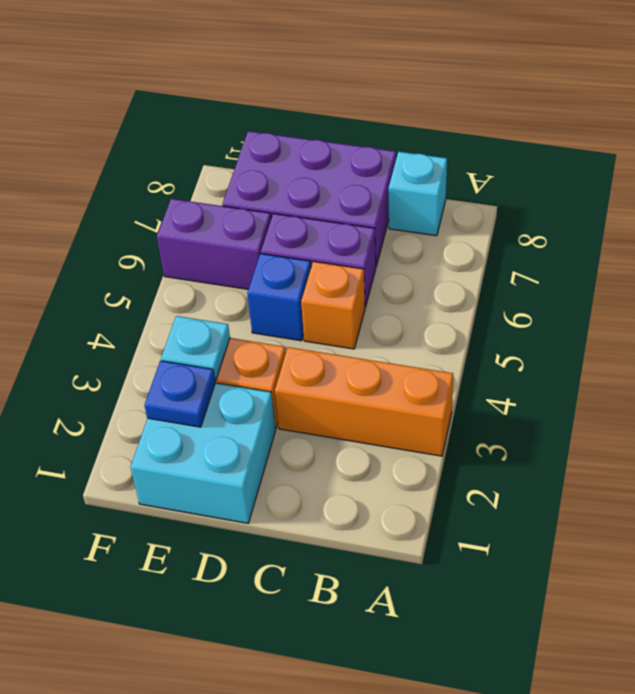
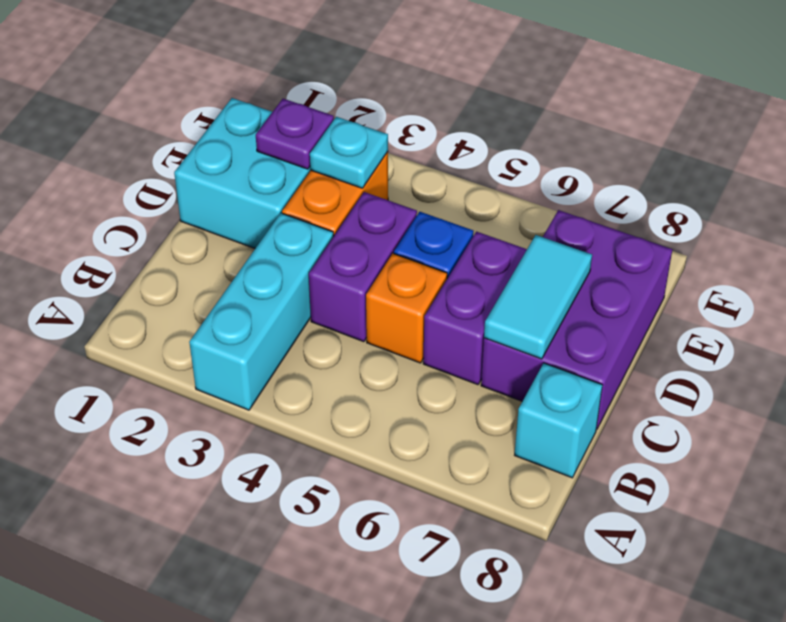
orange 1x3 brick [275,347,453,456] -> cyan 1x3 brick [189,213,334,410]
none -> cyan 1x2 tile [484,235,592,359]
blue 1x1 plate [145,361,215,427] -> purple 1x1 plate [256,99,334,169]
purple 1x2 brick [157,199,271,289] -> purple 1x2 brick moved to [309,192,417,342]

